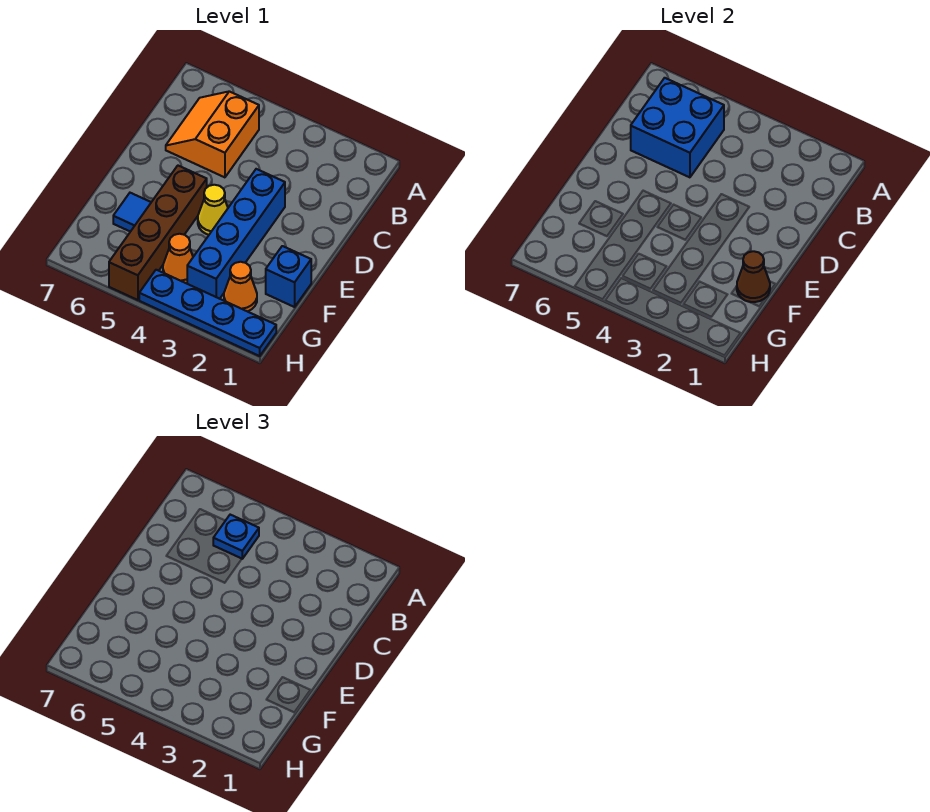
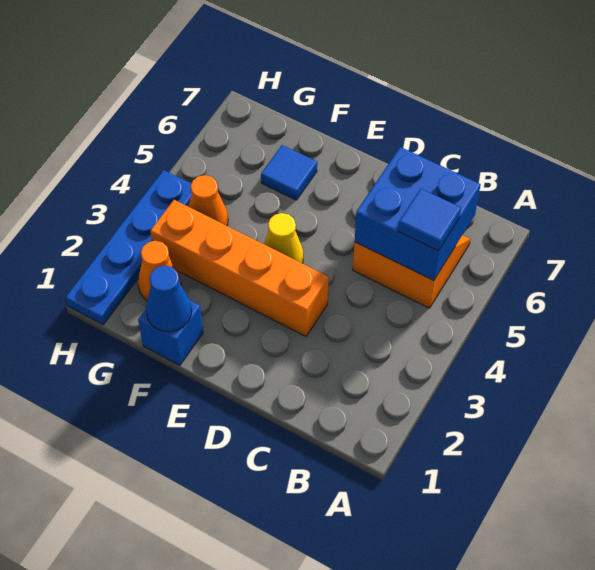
blue 1x1 plate [213,515,259,559] -> blue 1x1 tile [398,189,461,251]
blue 1x4 brick [187,169,285,299] -> orange 1x4 brick [151,200,329,336]
brown 1x4 brick [109,166,207,300] -> none
brown 1x1 cone [737,251,770,302] -> blue 1x1 cone [146,266,192,332]

